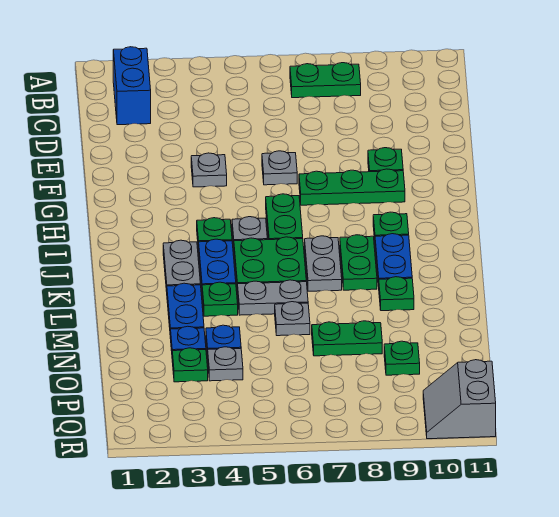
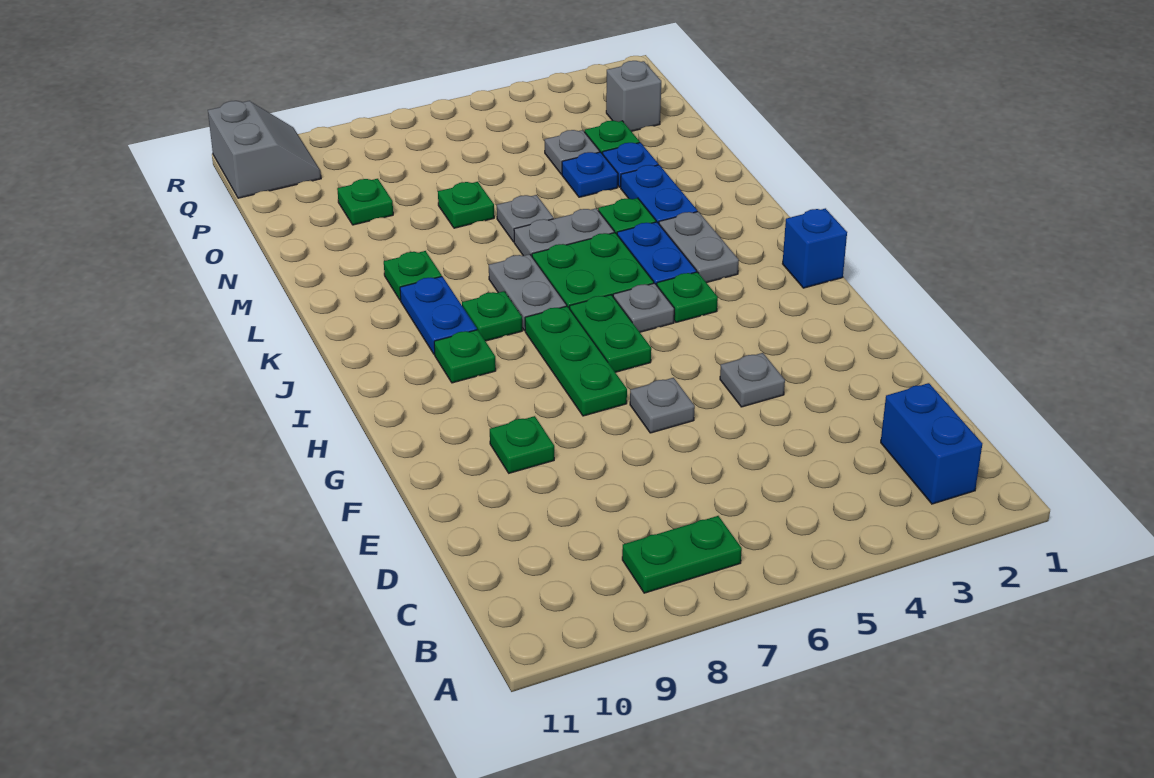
green 1x3 plate [299,169,405,205] -> green 1x3 plate turned to [525,306,627,416]
none -> blue 1x1 brick [783,208,847,288]
green 1x2 plate [340,235,377,290] -> green 1x1 plate [462,291,522,341]
green 1x2 plate [312,321,382,356] -> green 1x1 plate [438,182,494,228]
none -> grey 1x1 brick [606,61,661,131]

